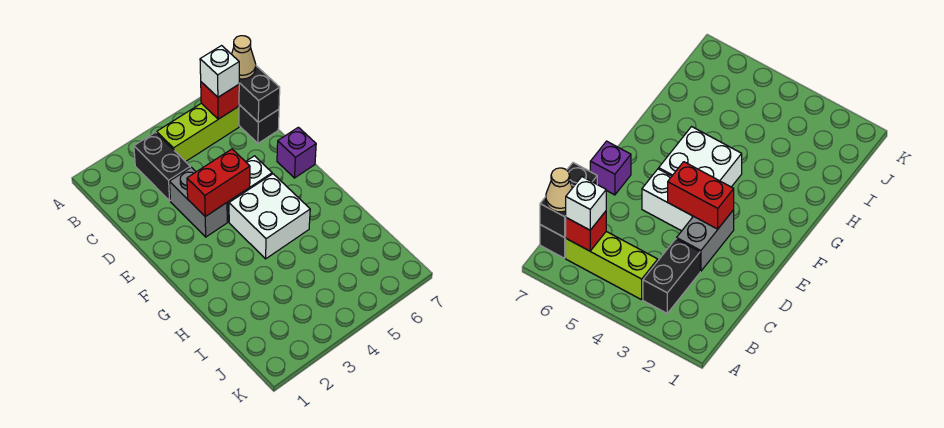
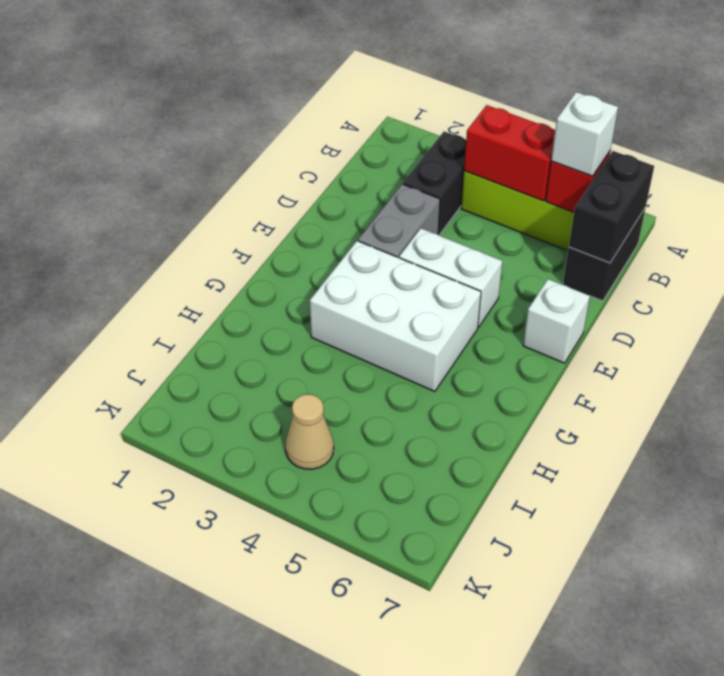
tan 1x1 cone [232,36,256,79] -> tan 1x1 cone moved to [285,394,334,469]
red 1x2 brick [187,149,250,216] -> red 1x2 brick moved to [464,105,555,201]
purple 1x1 brick [277,127,316,178] -> white 1x1 brick [523,279,590,363]
white 2x2 brick [229,174,310,259] -> white 2x3 brick [310,241,481,392]

